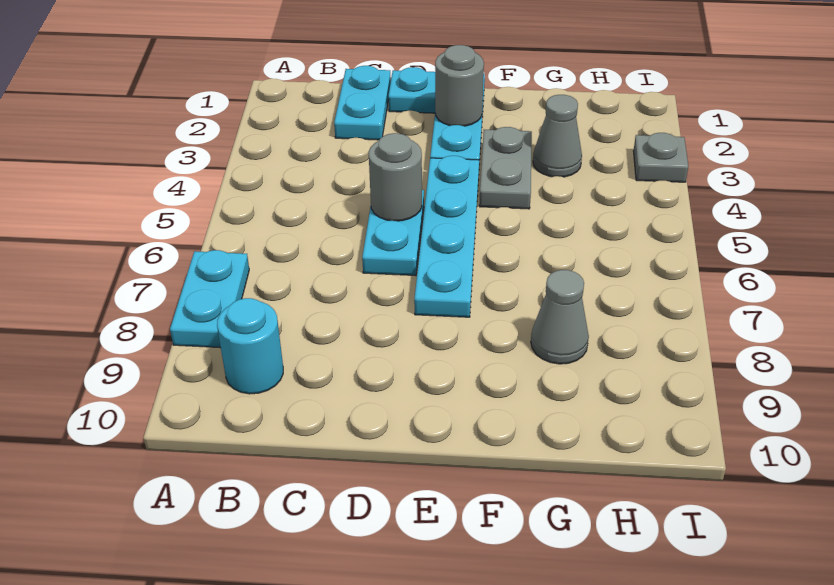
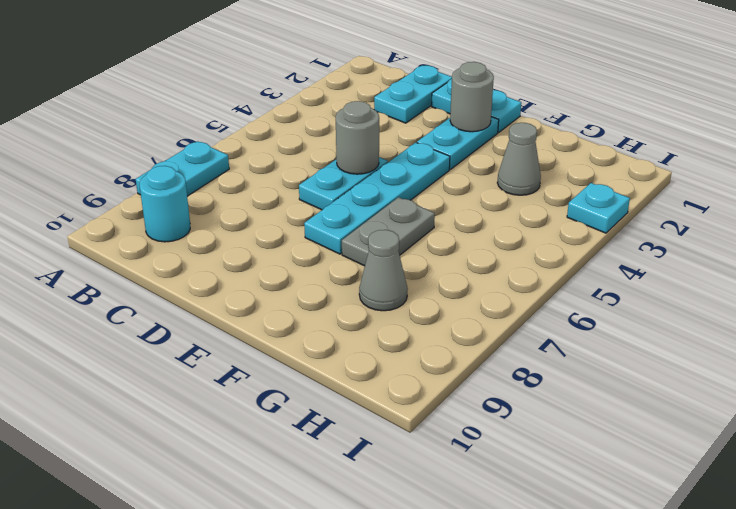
grey 1x2 plate [479,127,532,209] -> grey 1x2 plate moved to [342,197,435,266]
grey 1x1 plate [634,133,688,182] -> cyan 1x1 plate [567,183,630,233]

